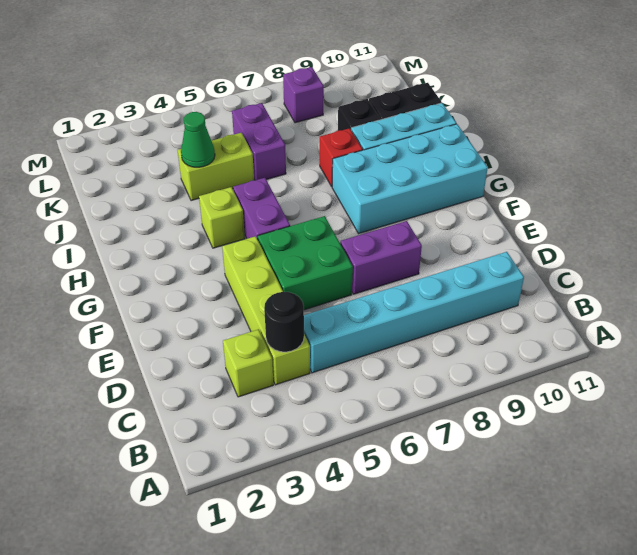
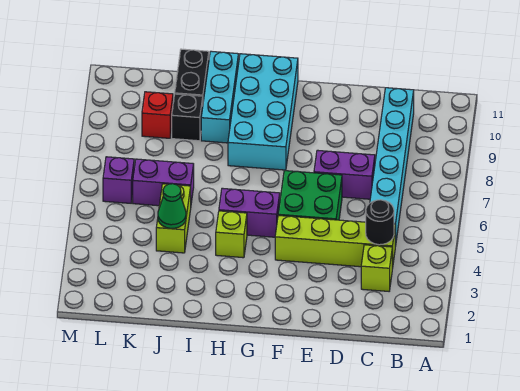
purple 1x2 brick [340,221,422,294] -> purple 1x2 brick turned to [314,150,375,199]
red 1x1 brick [320,128,363,187] -> red 1x1 brick moved to [142,92,173,138]
purple 1x1 brick [283,67,324,123] -> purple 1x1 brick moved to [103,157,134,203]

